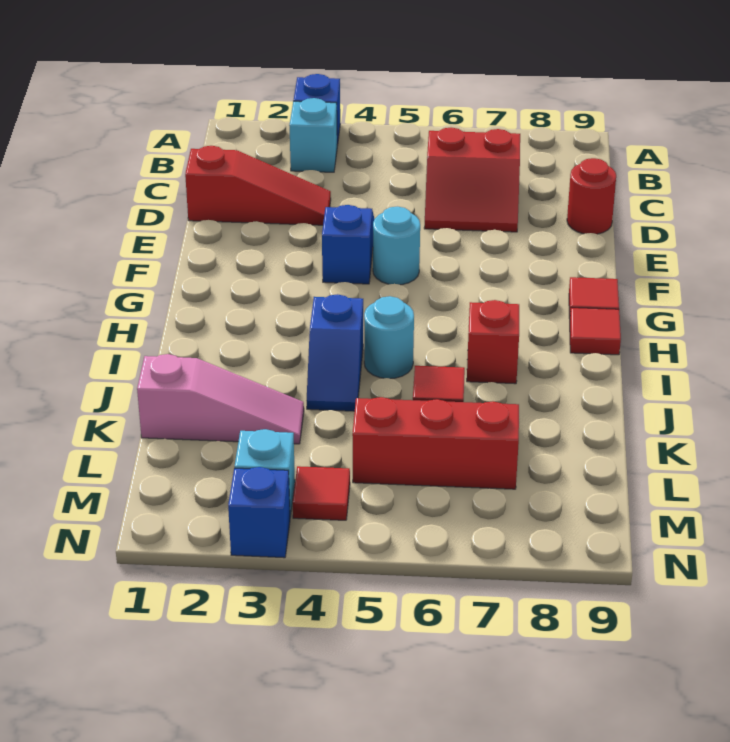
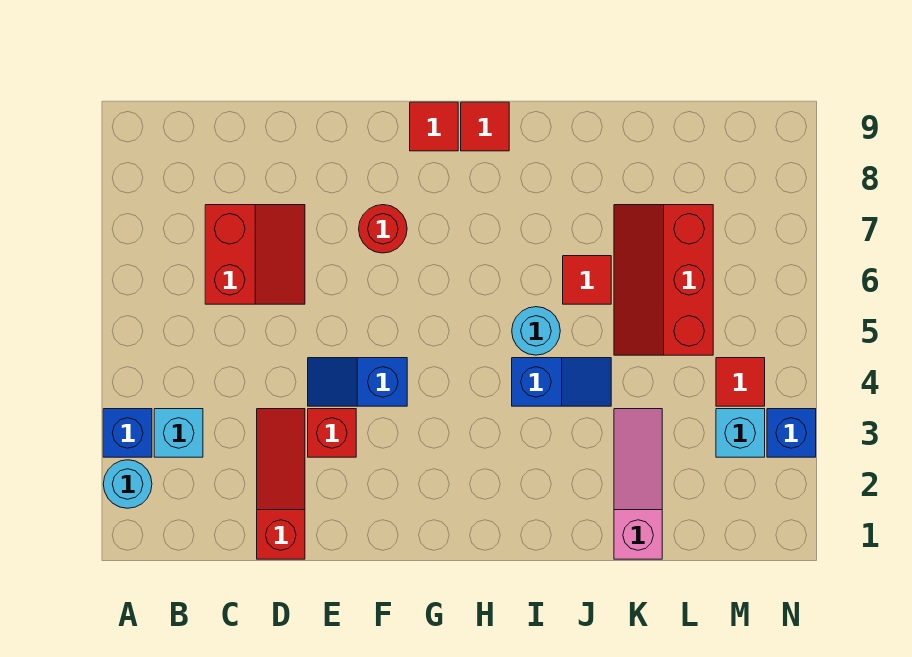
red 1x1 round brick [567,158,616,234] -> red 1x1 round brick moved to [359,205,407,253]
cyan 1x1 round brick [373,207,420,285] -> cyan 1x1 round brick moved to [103,460,152,508]
red 1x1 brick [467,300,519,384] -> red 1x1 brick moved to [308,409,356,457]

